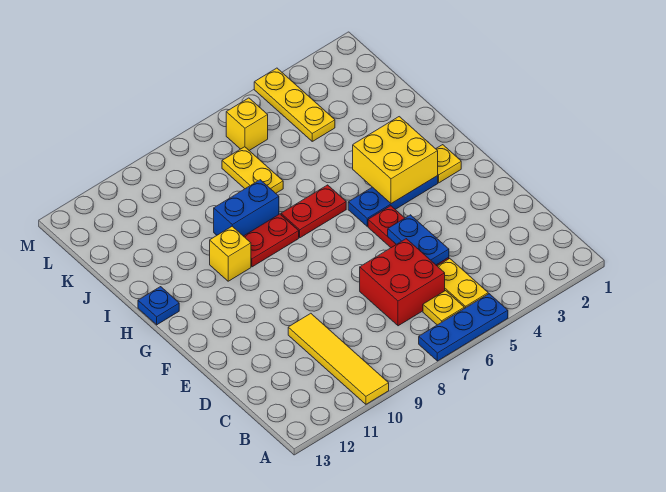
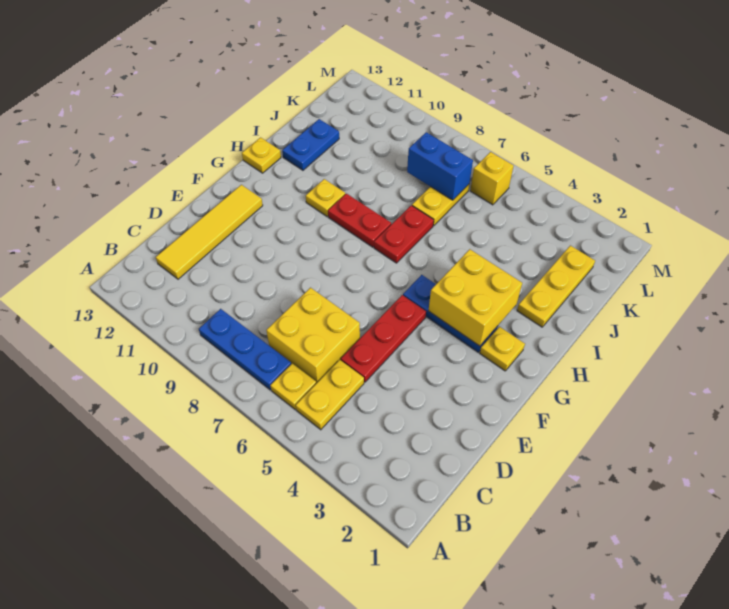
blue 1x3 plate [419,294,508,361] -> blue 1x3 plate moved to [199,309,291,390]
yellow 1x4 tile [288,313,389,404] -> yellow 1x4 tile moved to [156,185,263,279]
red 2x2 brick [360,239,445,326] -> yellow 2x2 brick [266,288,360,383]
blue 1x2 plate [388,215,449,265] -> blue 1x2 plate moved to [282,119,339,170]
red 1x2 plate [281,185,346,238] -> red 1x2 plate turned to [374,205,434,263]
yellow 1x1 brick [210,226,251,281] -> yellow 1x1 plate [306,179,345,216]
blue 1x1 plate [138,287,179,325] -> yellow 1x1 plate [242,138,281,173]
blue 1x2 brick [214,180,279,236] -> blue 1x2 brick moved to [407,132,473,200]
yellow 1x3 plate [254,68,335,141] -> yellow 1x3 plate moved to [517,245,595,327]

